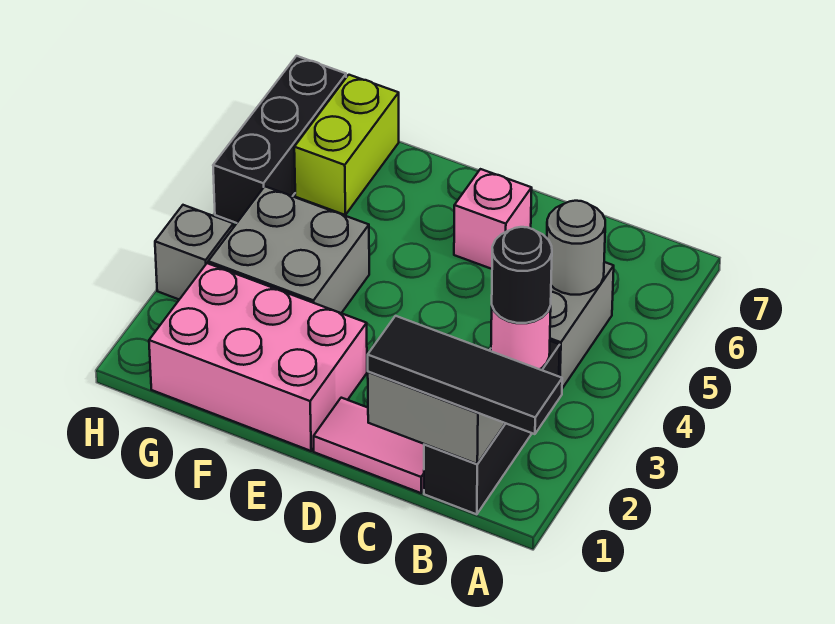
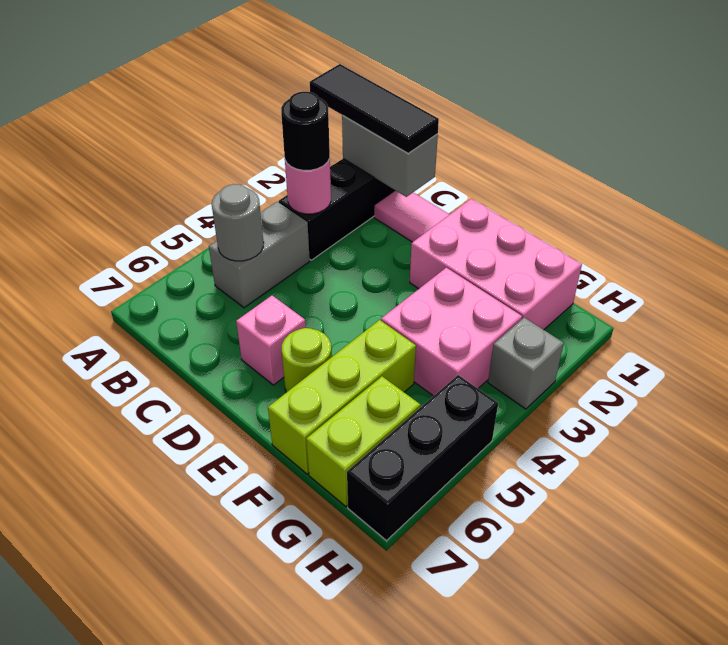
none -> lime 1x1 round brick [282,328,332,392]
grey 2x2 brick [208,187,369,313] -> pink 2x2 brick [381,268,522,396]
none -> lime 1x3 brick [268,320,416,474]

